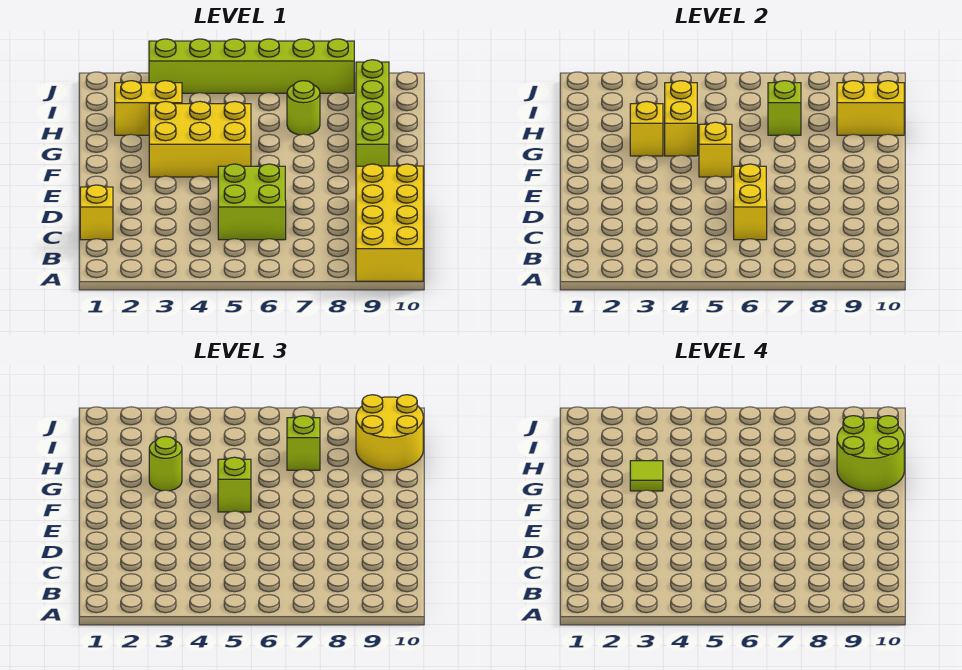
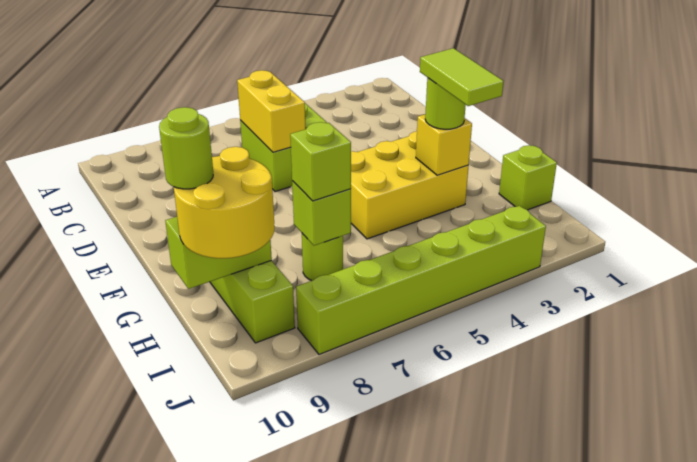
yellow 2x4 brick [356,164,423,281] -> none
yellow 1x1 brick [80,185,113,240] -> none
yellow 1x1 brick [699,122,732,177] -> none
lime 1x1 brick [218,457,251,512] -> lime 1x1 brick moved to [499,145,557,210]
lime 1x1 tile [630,461,663,491] -> lime 1x2 tile [420,48,503,106]
yellow 1x2 brick [665,81,698,156] -> none
lime 2x2 round brick [837,416,904,491] -> lime 1x1 round brick [159,107,213,189]
yellow 1x2 brick [115,81,182,135] -> none
yellow 1x2 brick [837,81,904,135] -> lime 1x2 brick [165,217,272,289]

